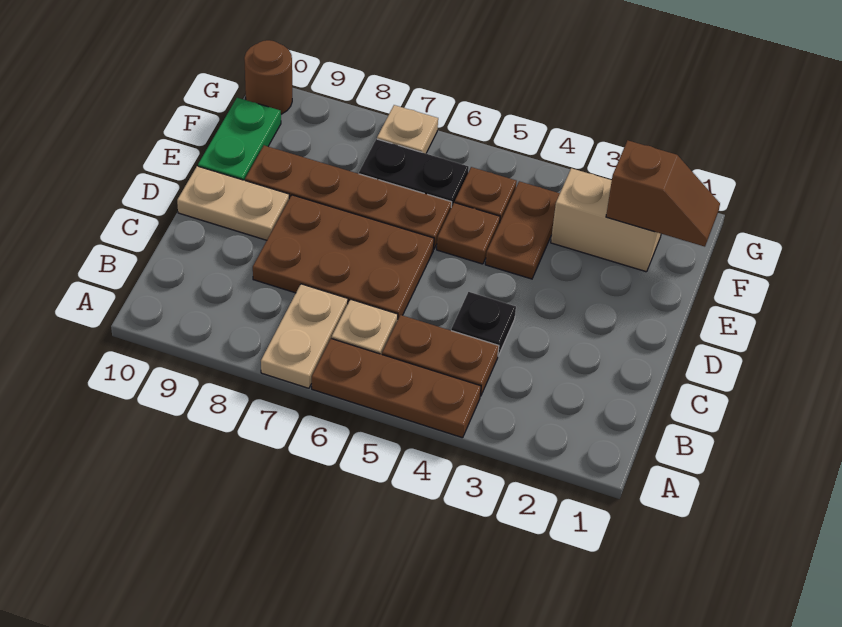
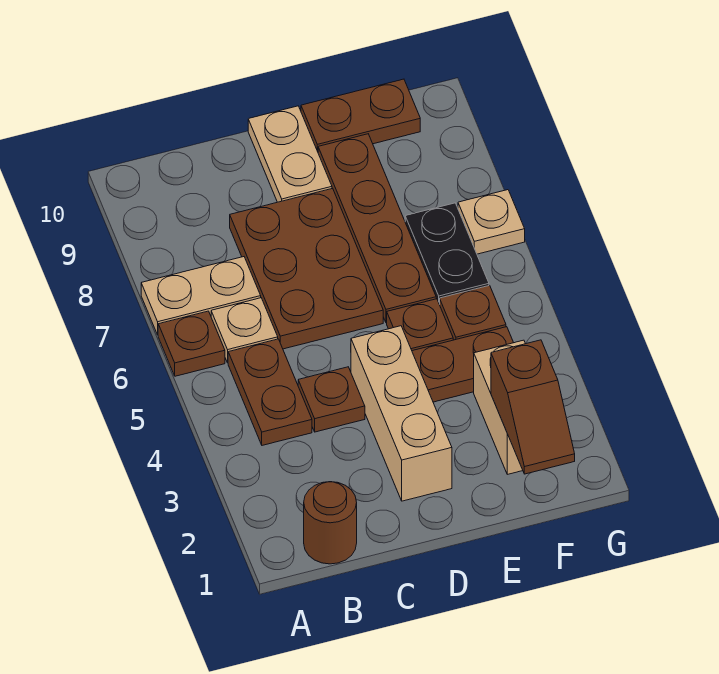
brown 1x3 plate [312,339,481,438] -> brown 1x1 plate [158,311,225,376]
black 1x1 plate [451,292,516,356] -> brown 1x1 plate [298,367,365,432]
none -> tan 1x3 brick [351,326,452,501]
green 1x2 plate [198,98,281,180] -> brown 1x2 plate [301,79,420,152]
brown 1x1 round brick [244,40,292,114] -> brown 1x1 round brick moved to [304,482,357,564]

